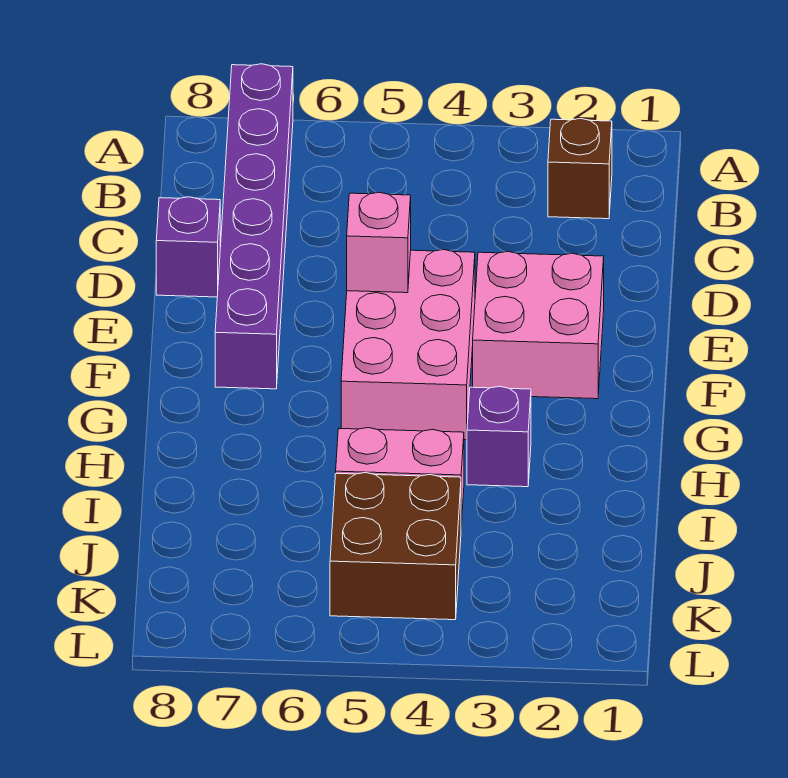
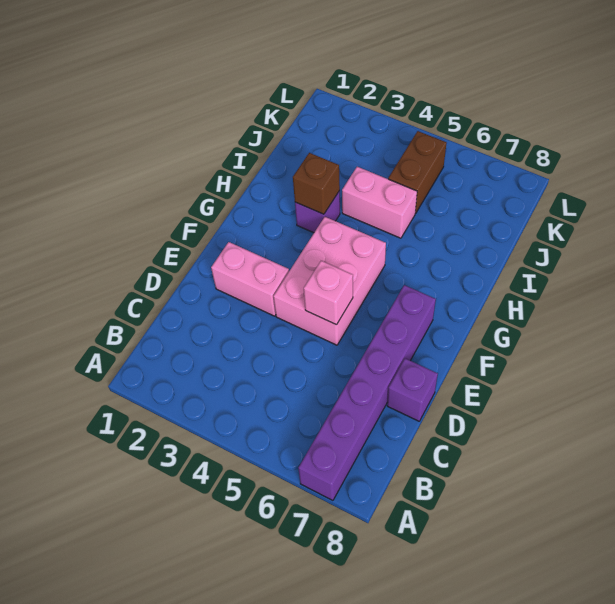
brown 1x1 brick [548,118,612,219] -> brown 1x1 brick moved to [293,153,340,214]
pink 2x2 brick [473,252,604,399] -> pink 1x2 brick [211,242,289,316]
brown 2x2 brick [330,473,461,620] -> brown 1x2 brick [388,131,447,213]

